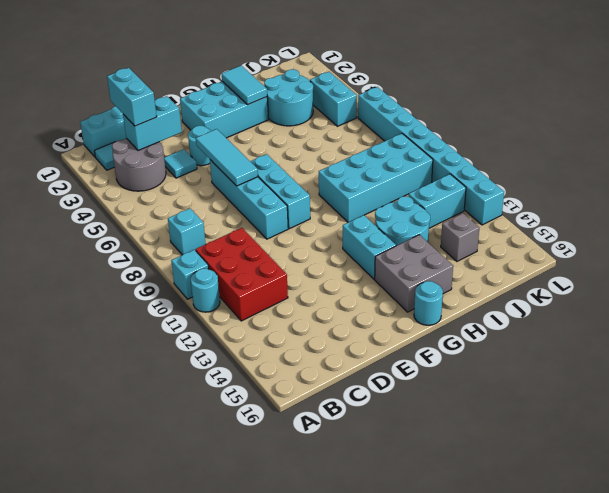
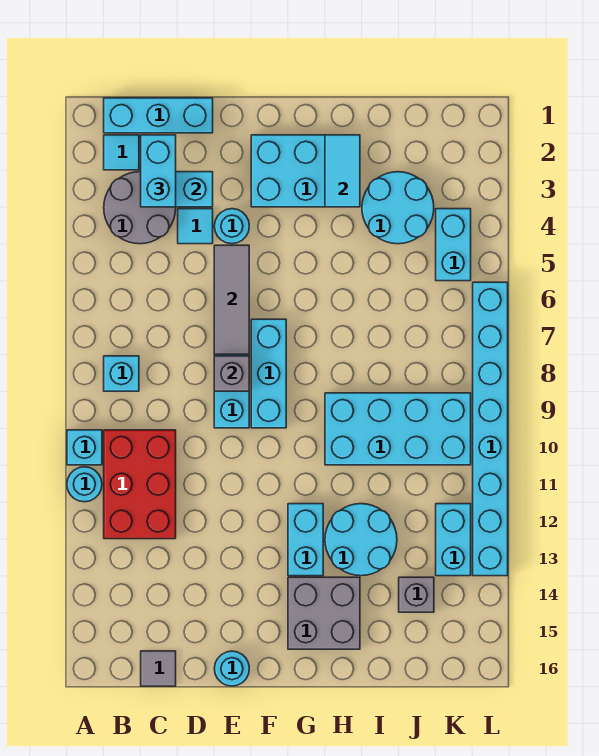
none -> grey 1x1 tile [141,651,176,686]
cyan 1x3 tile [196,129,258,186] -> grey 1x3 tile [214,245,249,354]
none -> grey 1x1 brick [214,356,249,391]
cyan 1x1 round brick [414,281,443,325] -> cyan 1x1 round brick moved to [214,651,249,686]
cyan 1x2 brick [409,174,466,228] -> cyan 1x2 brick turned to [436,504,471,576]

